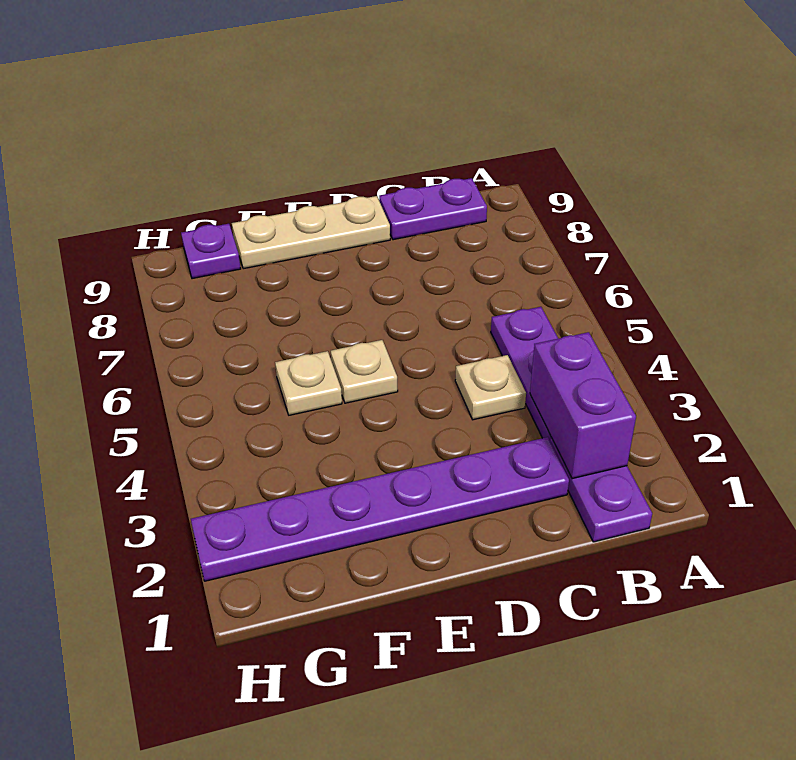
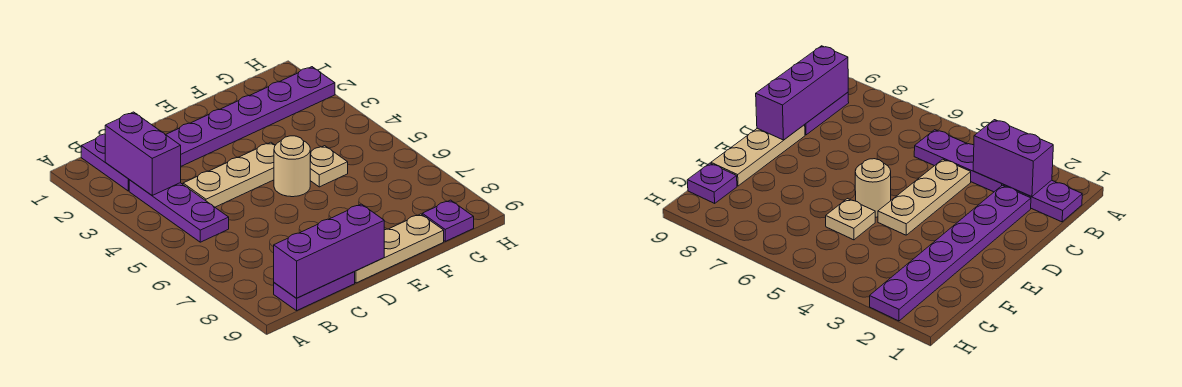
none -> purple 1x3 brick [274,204,384,298]
tan 1x1 plate [455,355,526,420] -> tan 1x3 plate [183,142,275,207]
tan 1x1 plate [331,340,398,403] -> tan 1x1 round brick [274,136,310,197]

